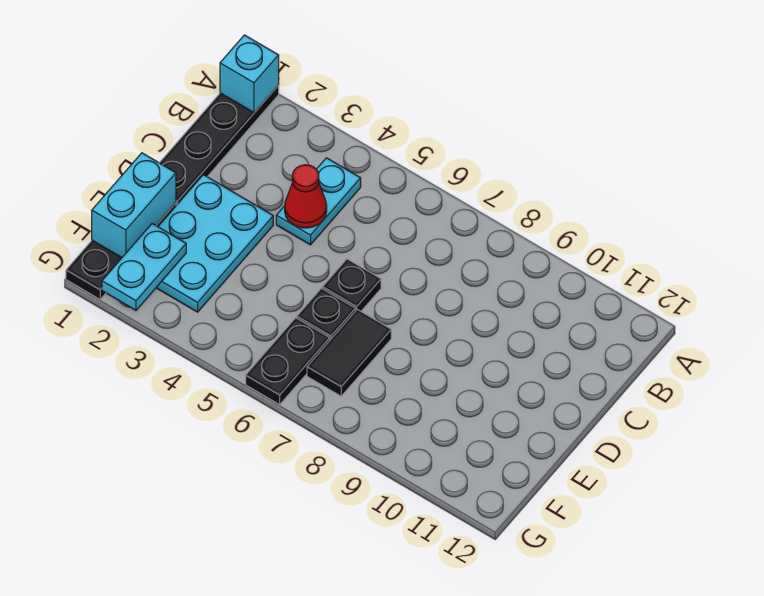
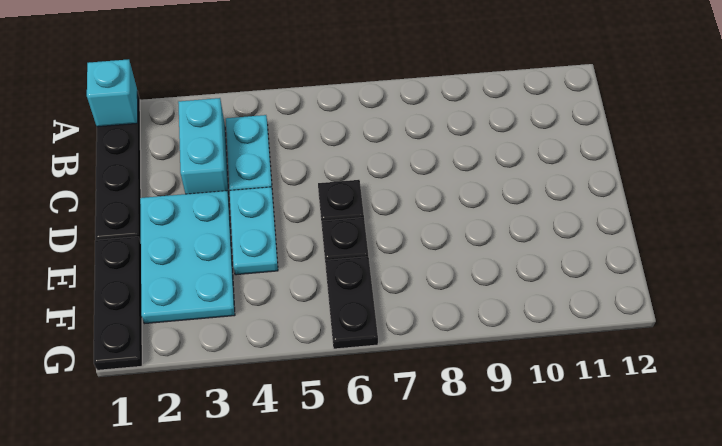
red 1x1 cone [285,165,327,228] -> none
cyan 1x2 brick [92,153,176,258] -> cyan 1x2 brick moved to [178,98,229,197]
black 1x2 tile [307,309,391,396] -> none
cyan 1x2 plate [102,224,186,310] -> cyan 1x2 plate moved to [230,187,278,275]

